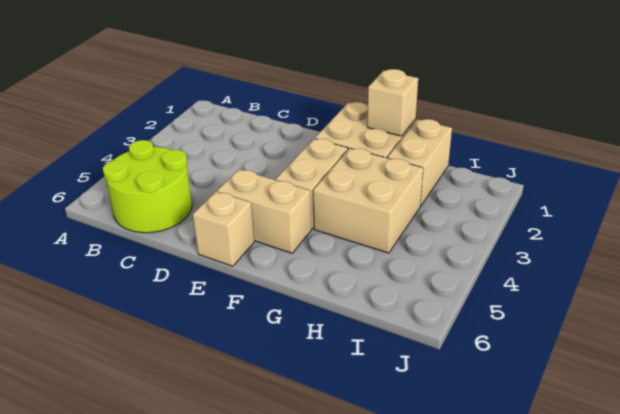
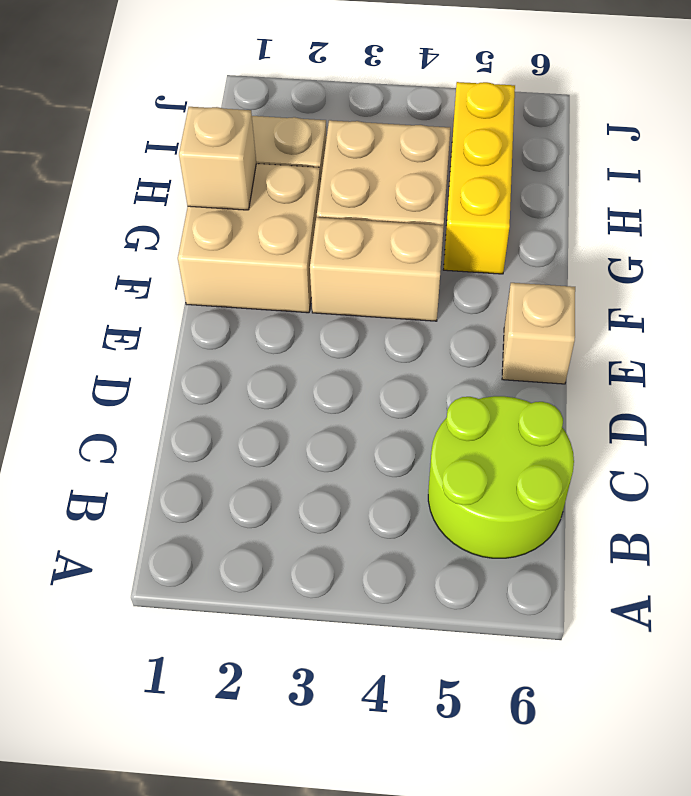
tan 1x2 brick [217,169,311,253] -> none
none -> yellow 1x3 brick [443,82,515,274]

